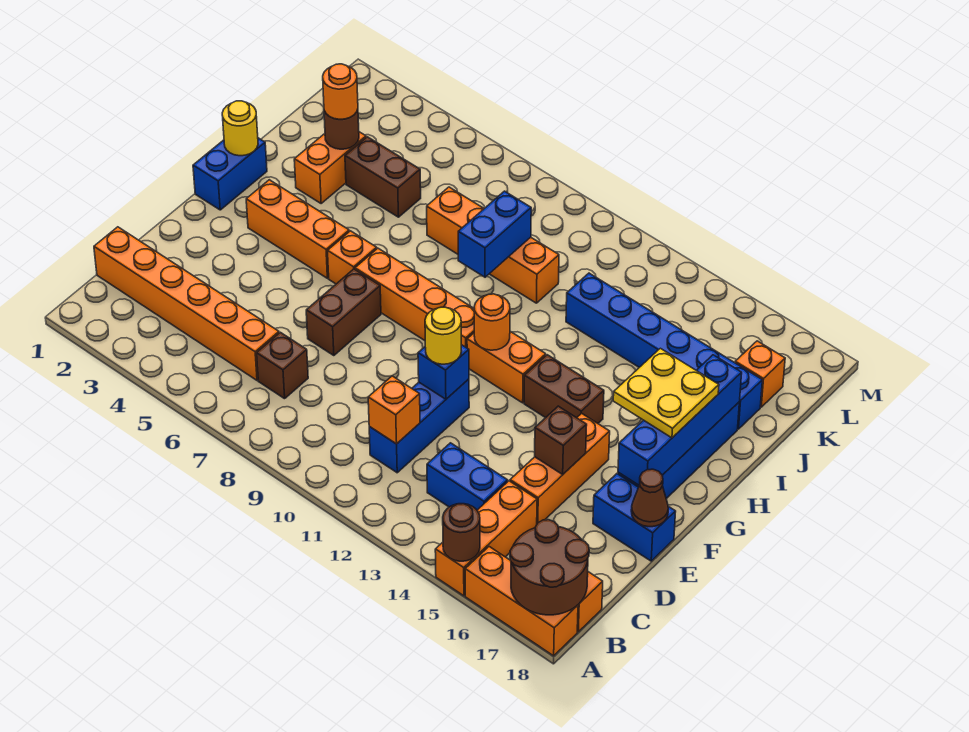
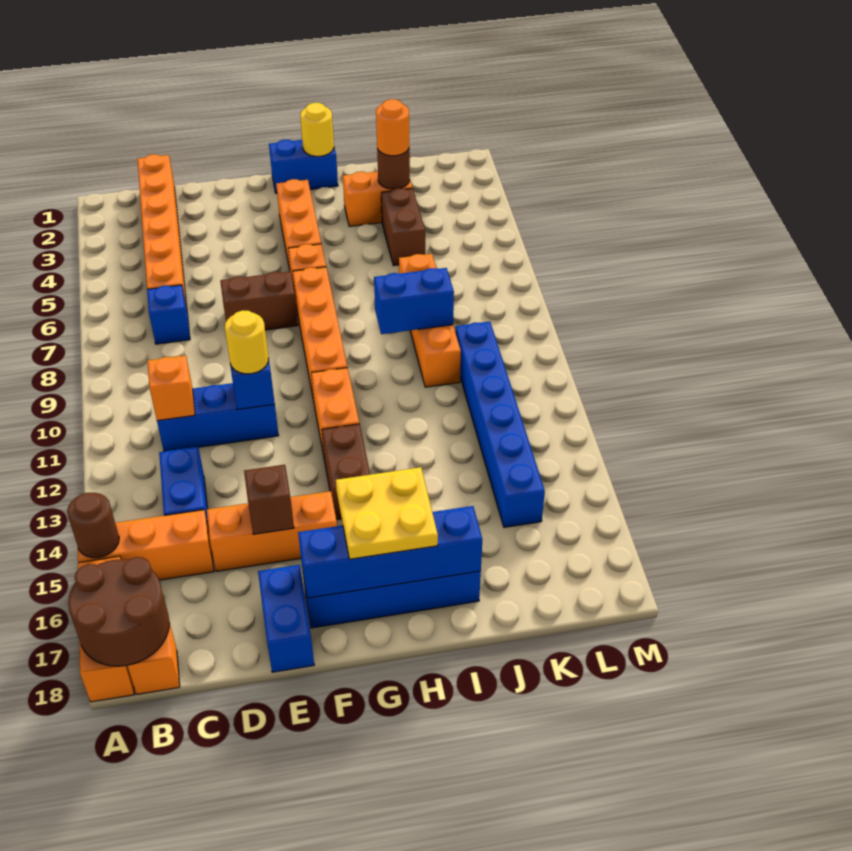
brown 1x1 brick [257,332,308,399] -> blue 1x1 brick [147,285,190,344]
brown 1x1 cone [631,469,668,527] -> none
orange 1x1 round brick [474,294,510,350] -> none
blue 1x6 brick [566,273,762,429] -> blue 1x6 brick moved to [455,322,545,527]
orange 1x1 brick [735,341,785,407] -> none

